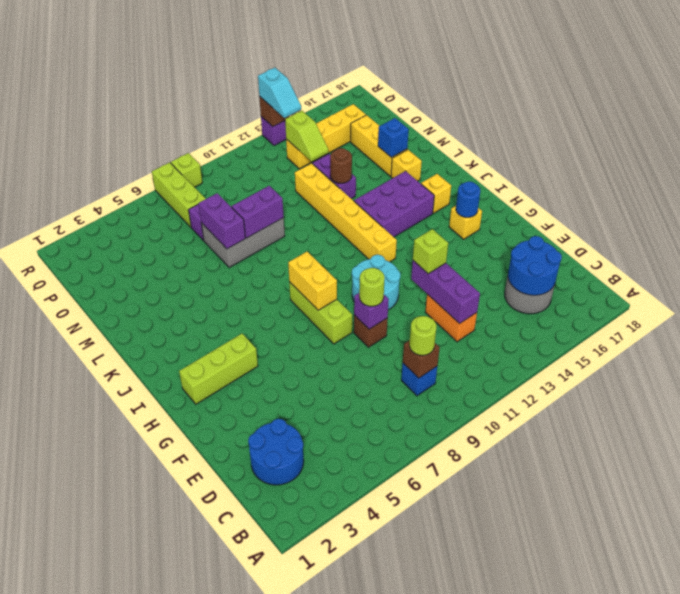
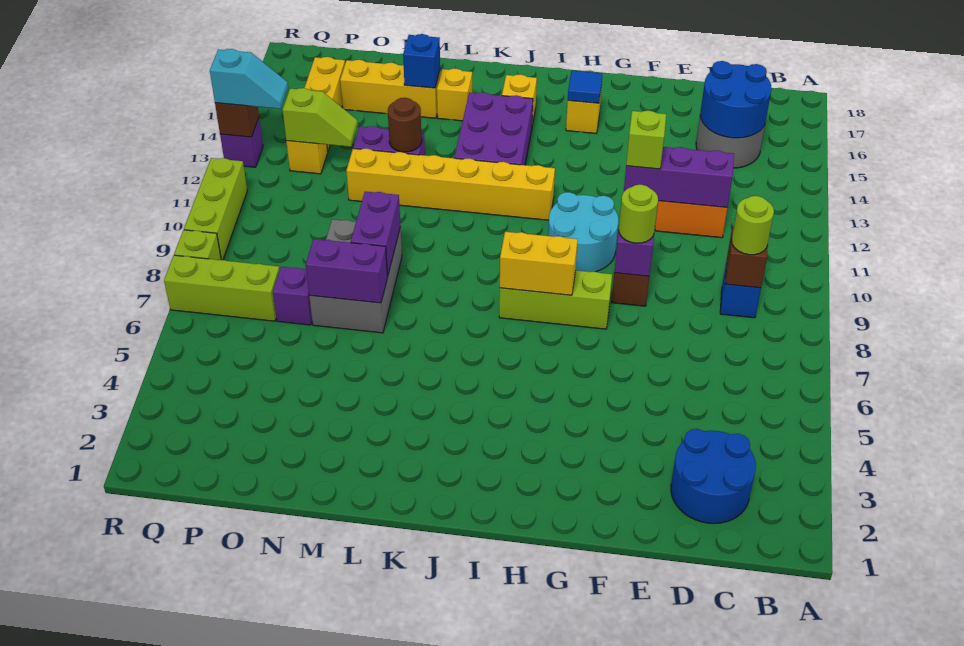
lime 1x3 brick [179,334,258,404] -> lime 1x3 brick moved to [184,158,247,260]
blue 1x1 round brick [456,182,480,217] -> blue 1x1 tile [568,71,602,103]

